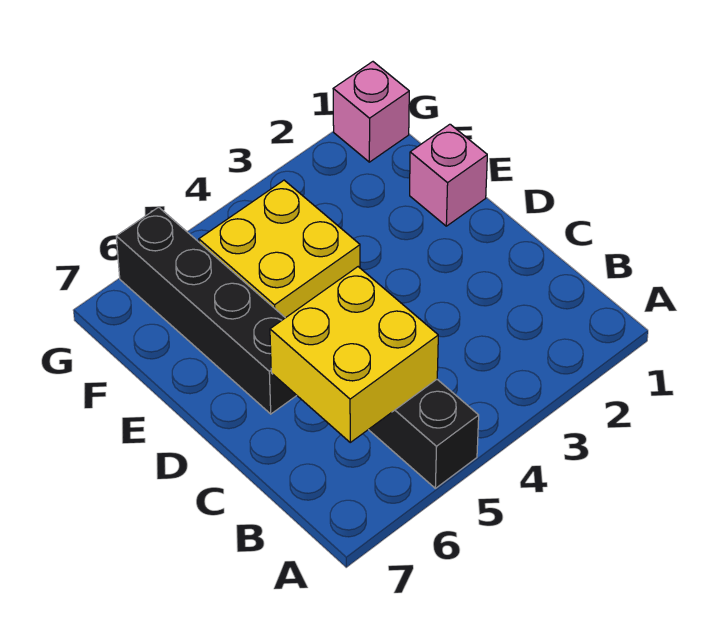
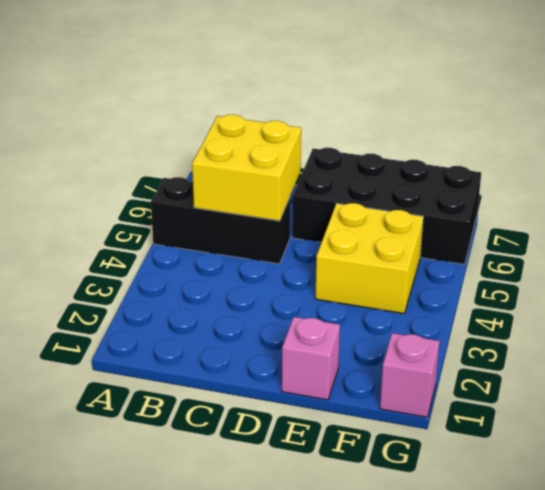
black 1x4 brick [116,207,297,414] -> black 2x4 brick [292,148,481,265]

